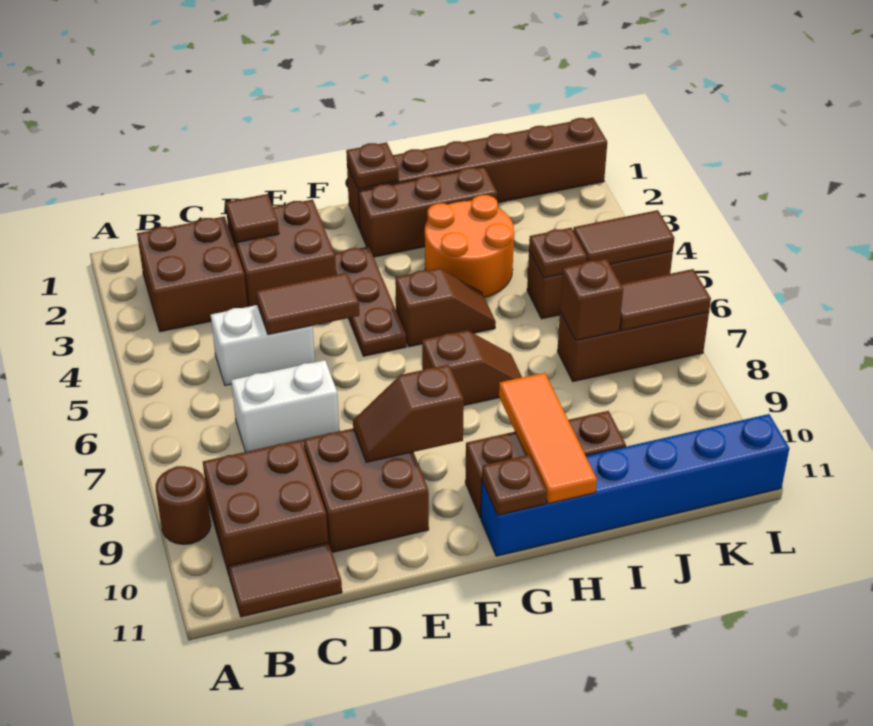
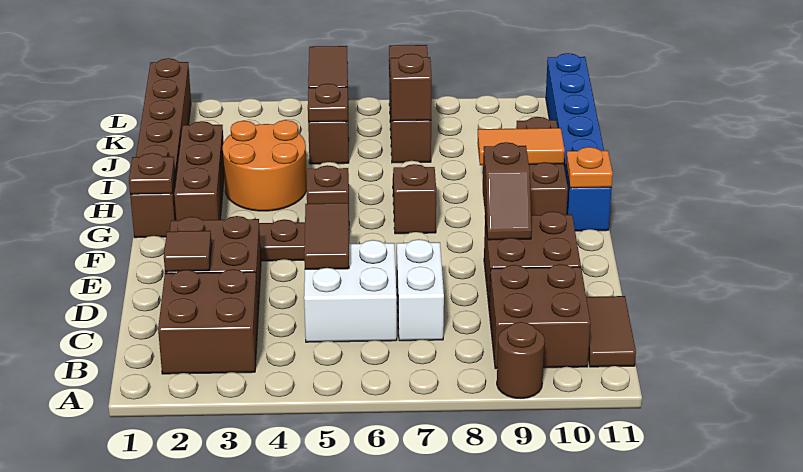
white 1x2 brick [211,305,315,386] -> white 2x2 brick [304,240,397,342]
brown 1x1 plate [482,455,546,515] -> orange 1x1 plate [566,147,613,188]
orange 1x3 tile [499,373,597,504] -> orange 1x2 tile [477,128,565,165]

